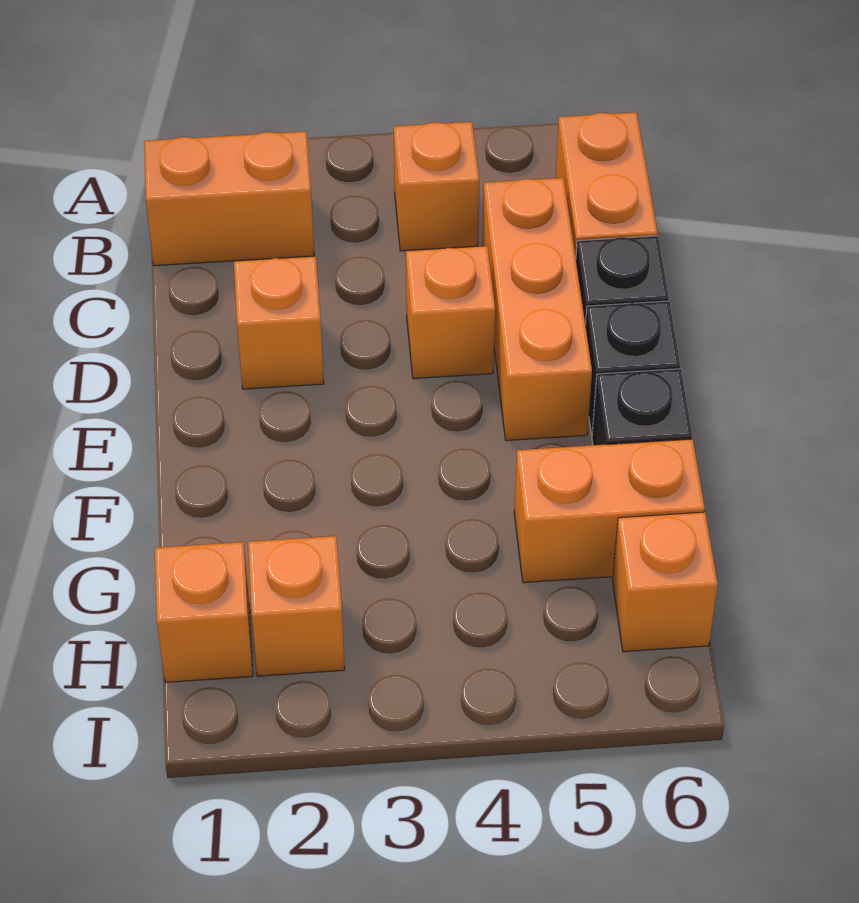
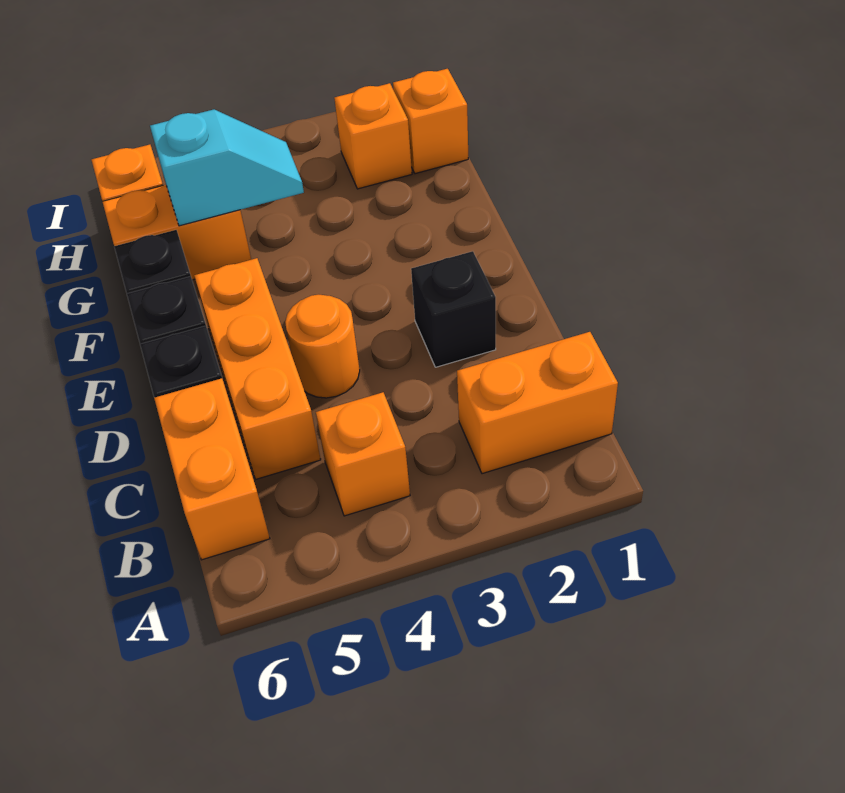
orange 1x1 brick [234,256,324,389] -> black 1x1 brick [411,251,496,367]
orange 1x1 brick [406,246,495,379] -> orange 1x1 round brick [285,295,360,398]
none -> cyan 1x2 slope [150,109,304,226]

